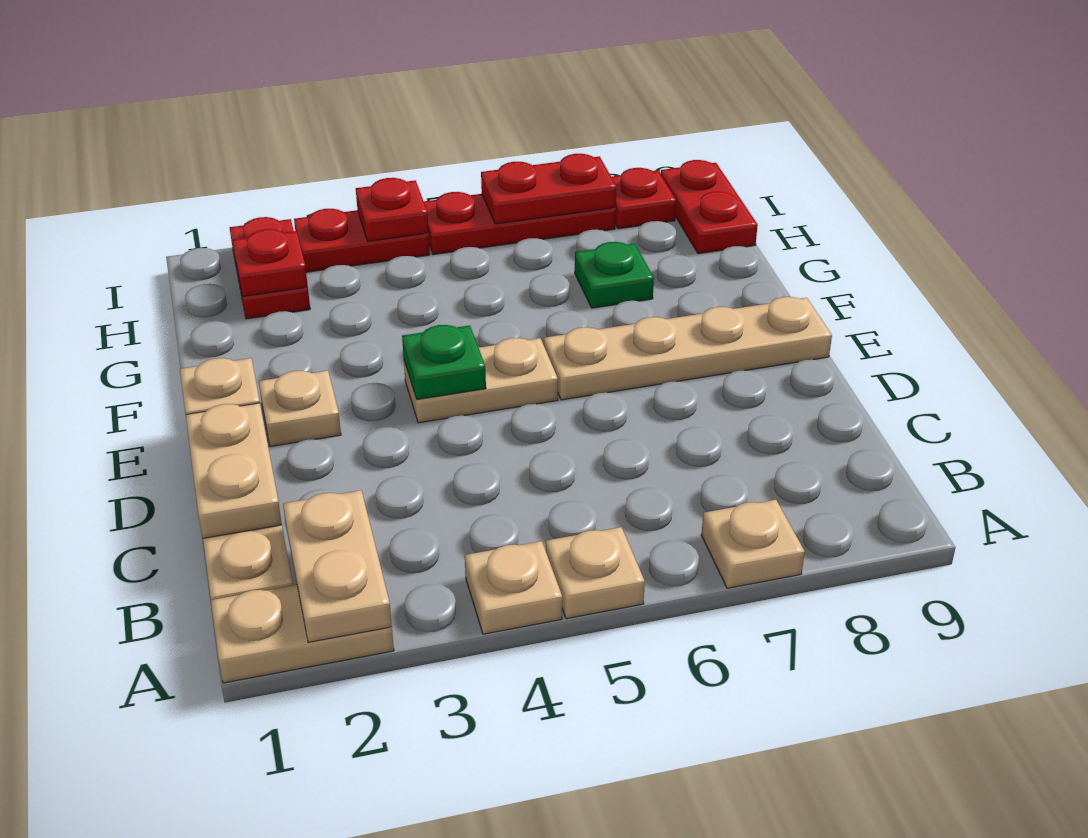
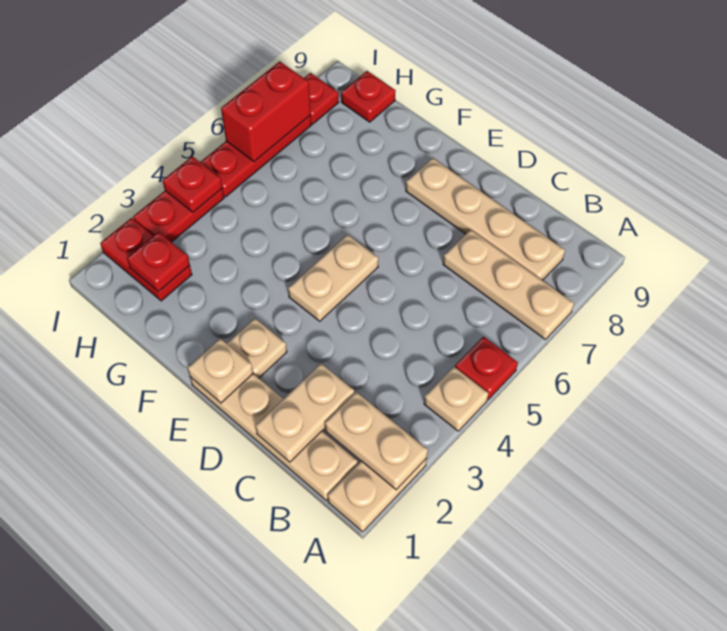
tan 1x1 plate [546,527,645,619] -> red 1x1 plate [455,337,518,400]
tan 1x1 plate [701,500,805,588] -> tan 1x3 plate [443,230,574,339]
tan 1x2 plate [186,403,282,538] -> tan 1x2 plate turned to [255,364,354,462]
green 1x1 plate [402,325,486,400] -> none
tan 1x4 plate [544,297,832,400] -> tan 1x4 plate turned to [406,158,565,280]
green 1x1 plate [575,241,654,308] -> none
red 1x2 plate [661,160,758,254] -> red 1x1 plate [341,71,396,122]
red 1x2 plate [481,154,617,224] -> red 1x2 brick [221,62,311,162]

